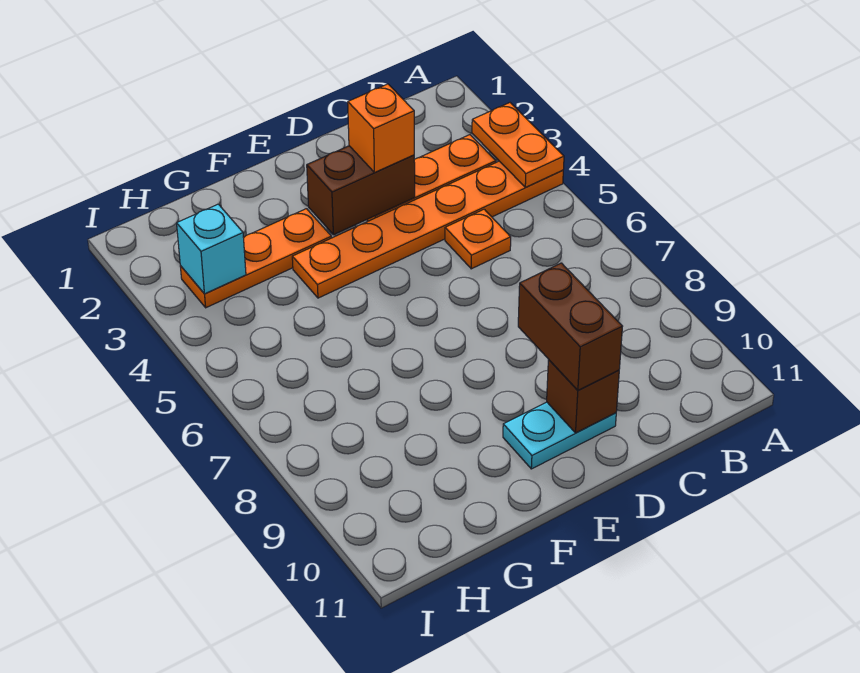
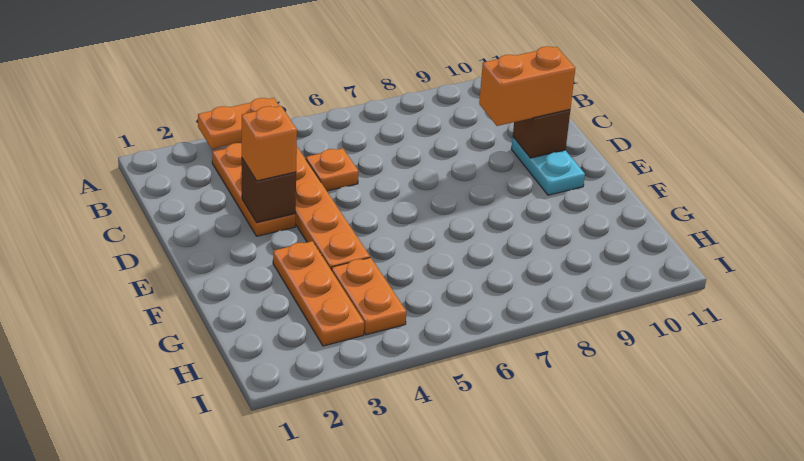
brown 1x2 brick [307,146,415,235] -> brown 1x1 brick [242,159,296,223]
brown 1x2 brick [518,263,622,390] -> orange 1x2 brick [479,46,575,126]
none -> orange 1x2 plate [331,258,407,335]
cyan 1x1 brick [177,204,246,294] -> none

